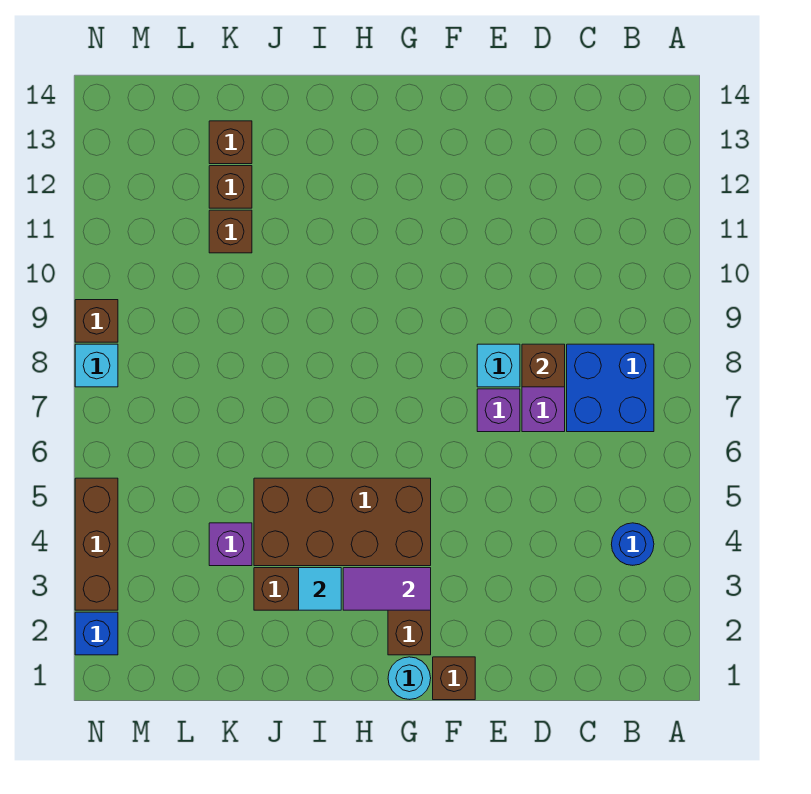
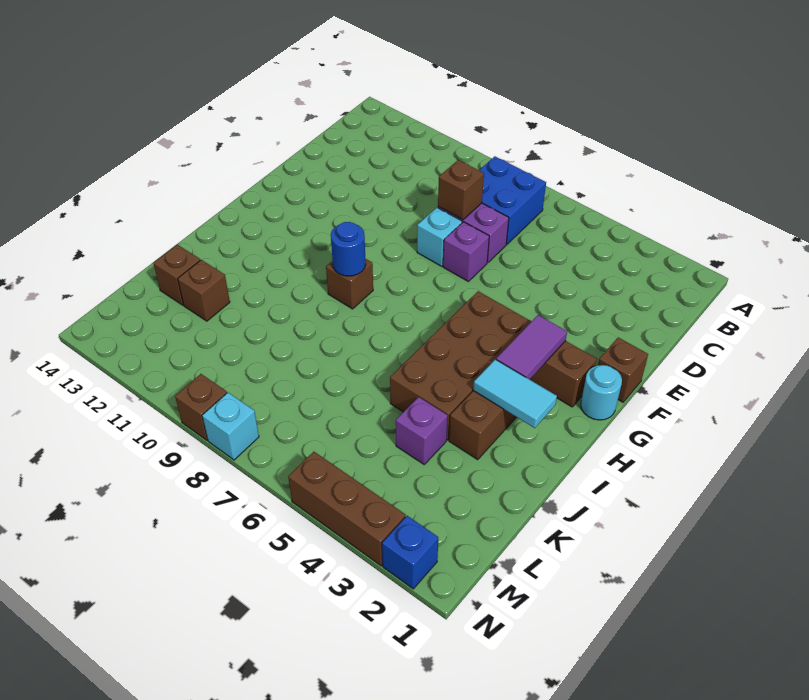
blue 1x1 round brick [611,523,654,565] -> blue 1x1 round brick moved to [331,222,366,276]
cyan 1x1 tile [299,568,341,610] -> cyan 1x2 tile [473,359,557,428]
brown 1x1 brick [209,210,252,253] -> brown 1x1 brick moved to [326,259,373,309]

